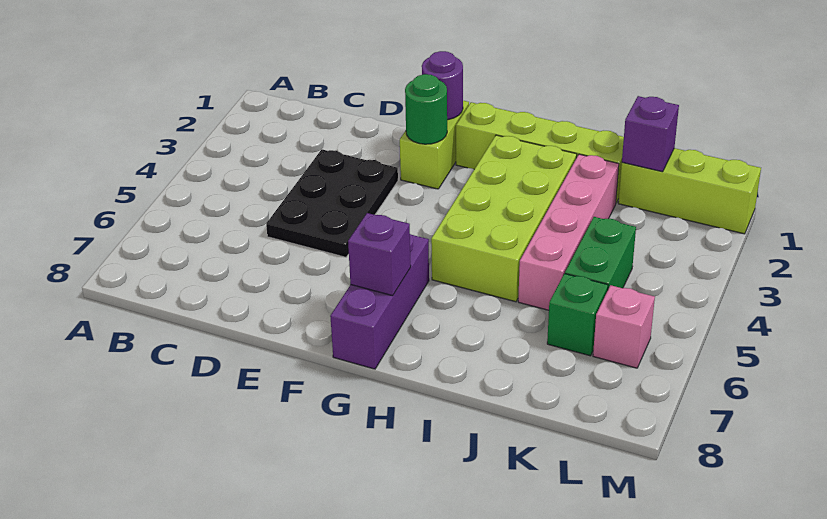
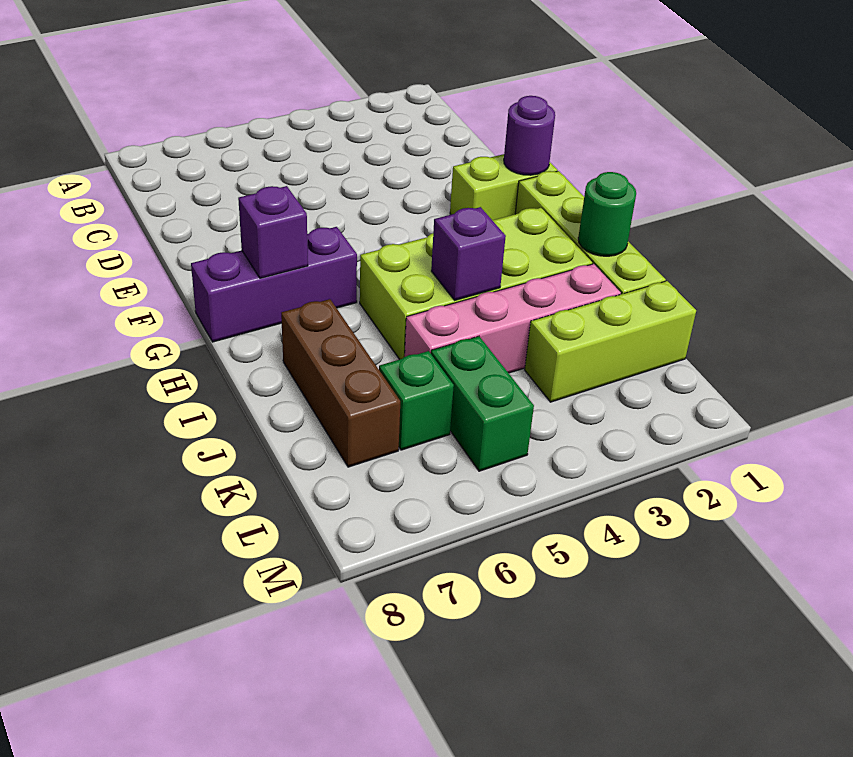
black 2x3 plate [266,149,398,257] -> none
green 1x1 round brick [405,74,447,144] -> green 1x1 round brick moved to [578,172,636,256]
none -> brown 1x3 brick [281,299,400,467]
lime 1x3 brick [618,148,761,234] -> lime 1x3 brick turned to [525,281,696,402]
purple 1x1 brick [622,96,679,172] -> purple 1x1 brick moved to [431,207,506,300]
green 1x2 brick [565,217,636,289] -> green 1x2 brick turned to [431,336,534,471]
pink 1x1 brick [593,285,655,368] -> none

